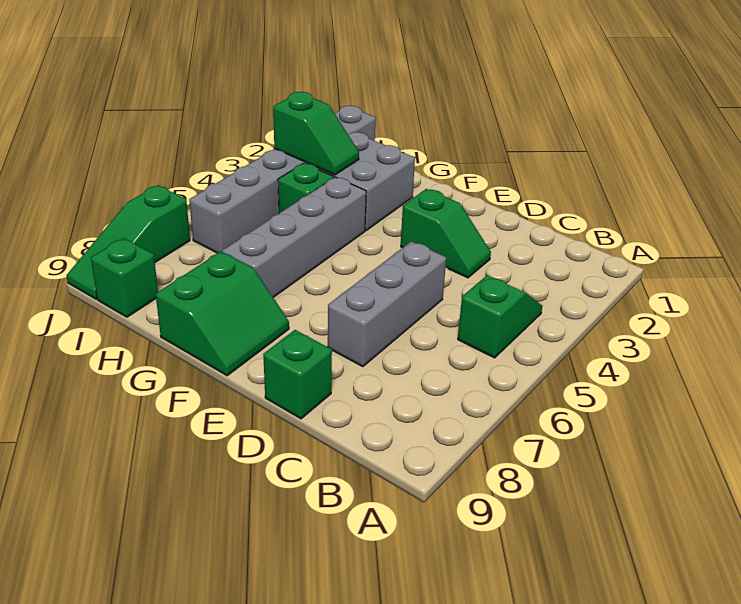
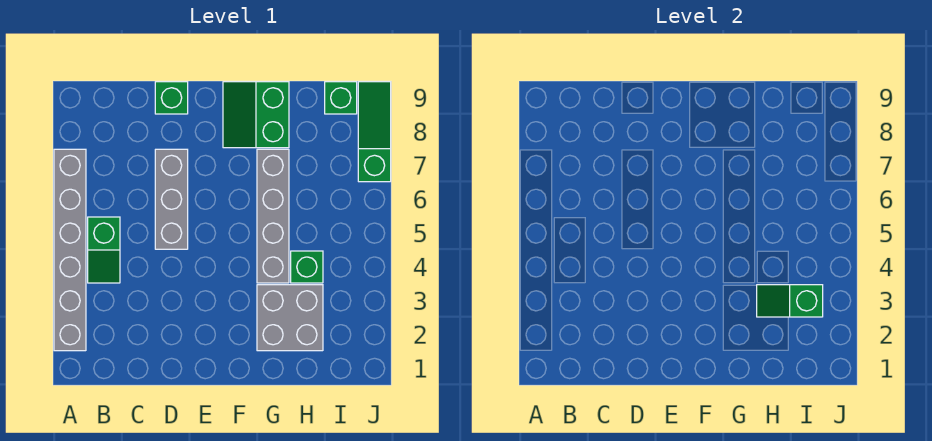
green 1x2 slope [401,189,491,278] -> none
grey 1x6 brick [189,106,376,253] -> grey 1x6 brick moved to [54,149,86,351]

